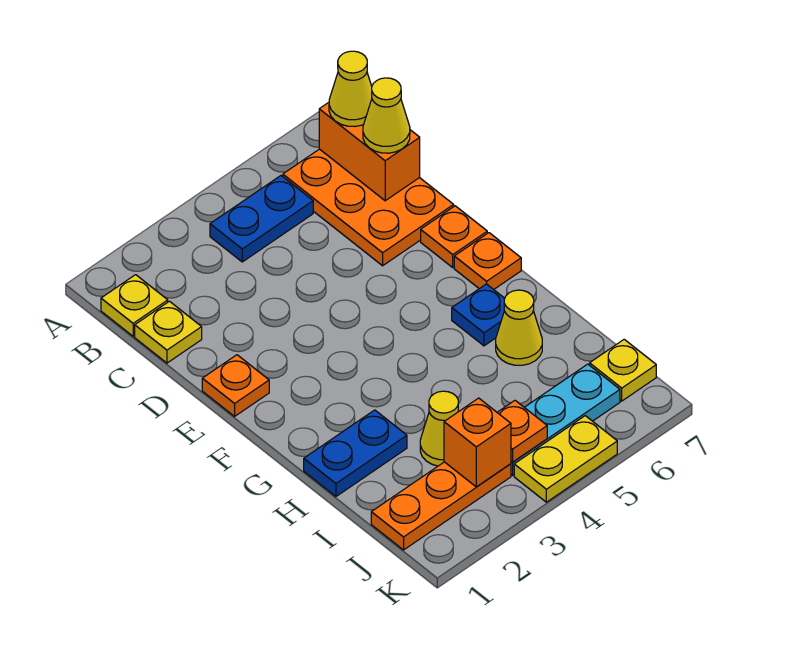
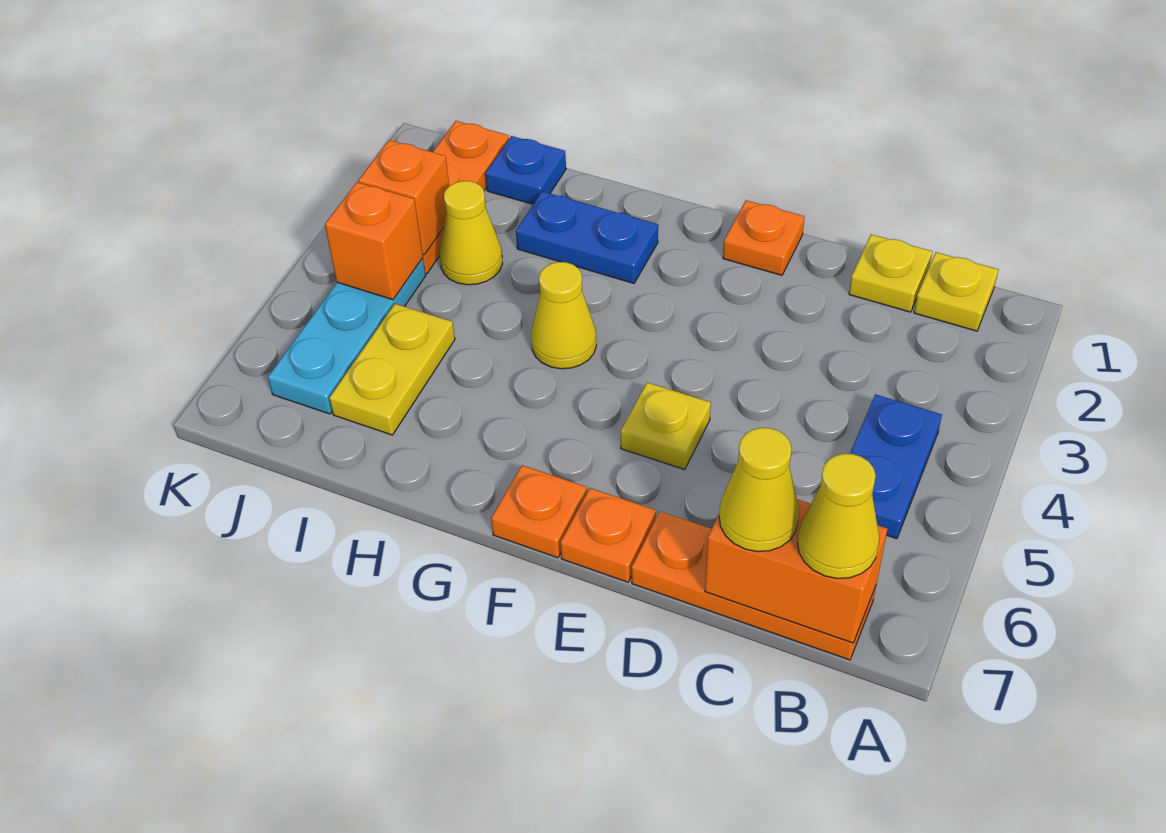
orange 2x3 plate [283,149,454,266] -> orange 1x3 plate [632,512,876,660]
blue 1x1 plate [452,284,505,346] -> blue 1x1 plate moved to [485,136,566,204]
blue 1x2 plate [304,410,407,496] -> blue 1x2 plate turned to [516,191,658,283]
yellow 1x1 cone [496,290,542,365] -> yellow 1x1 cone moved to [531,262,596,369]
orange 1x1 plate [497,400,547,462] -> orange 1x1 brick [325,182,423,300]
yellow 1x1 plate [590,339,656,401] -> yellow 1x1 plate moved to [621,382,711,470]
yellow 1x2 plate [514,416,617,502] -> yellow 1x2 plate moved to [329,304,455,435]

